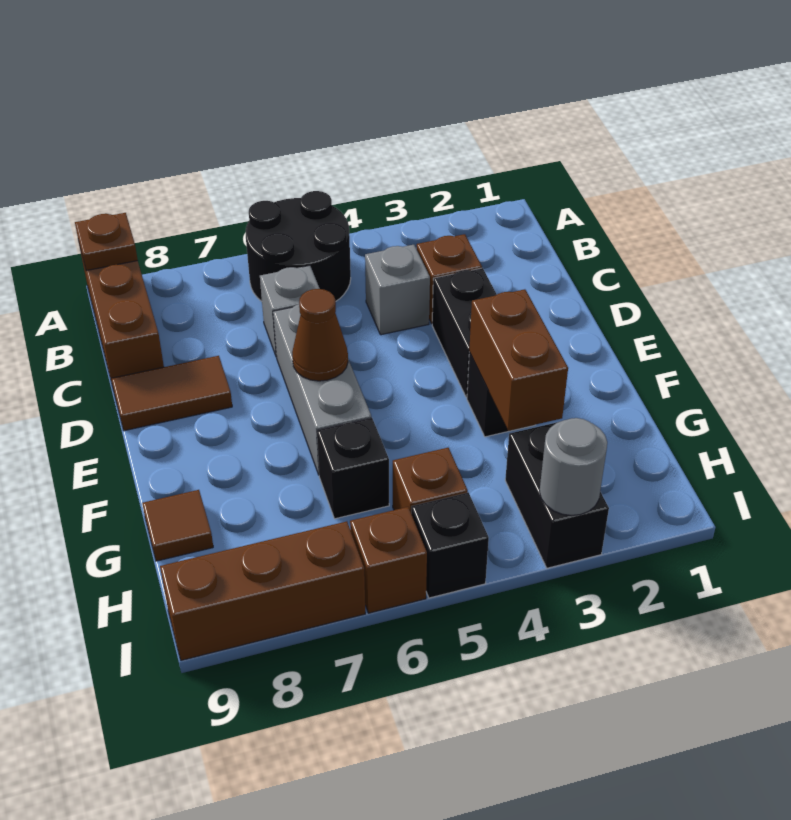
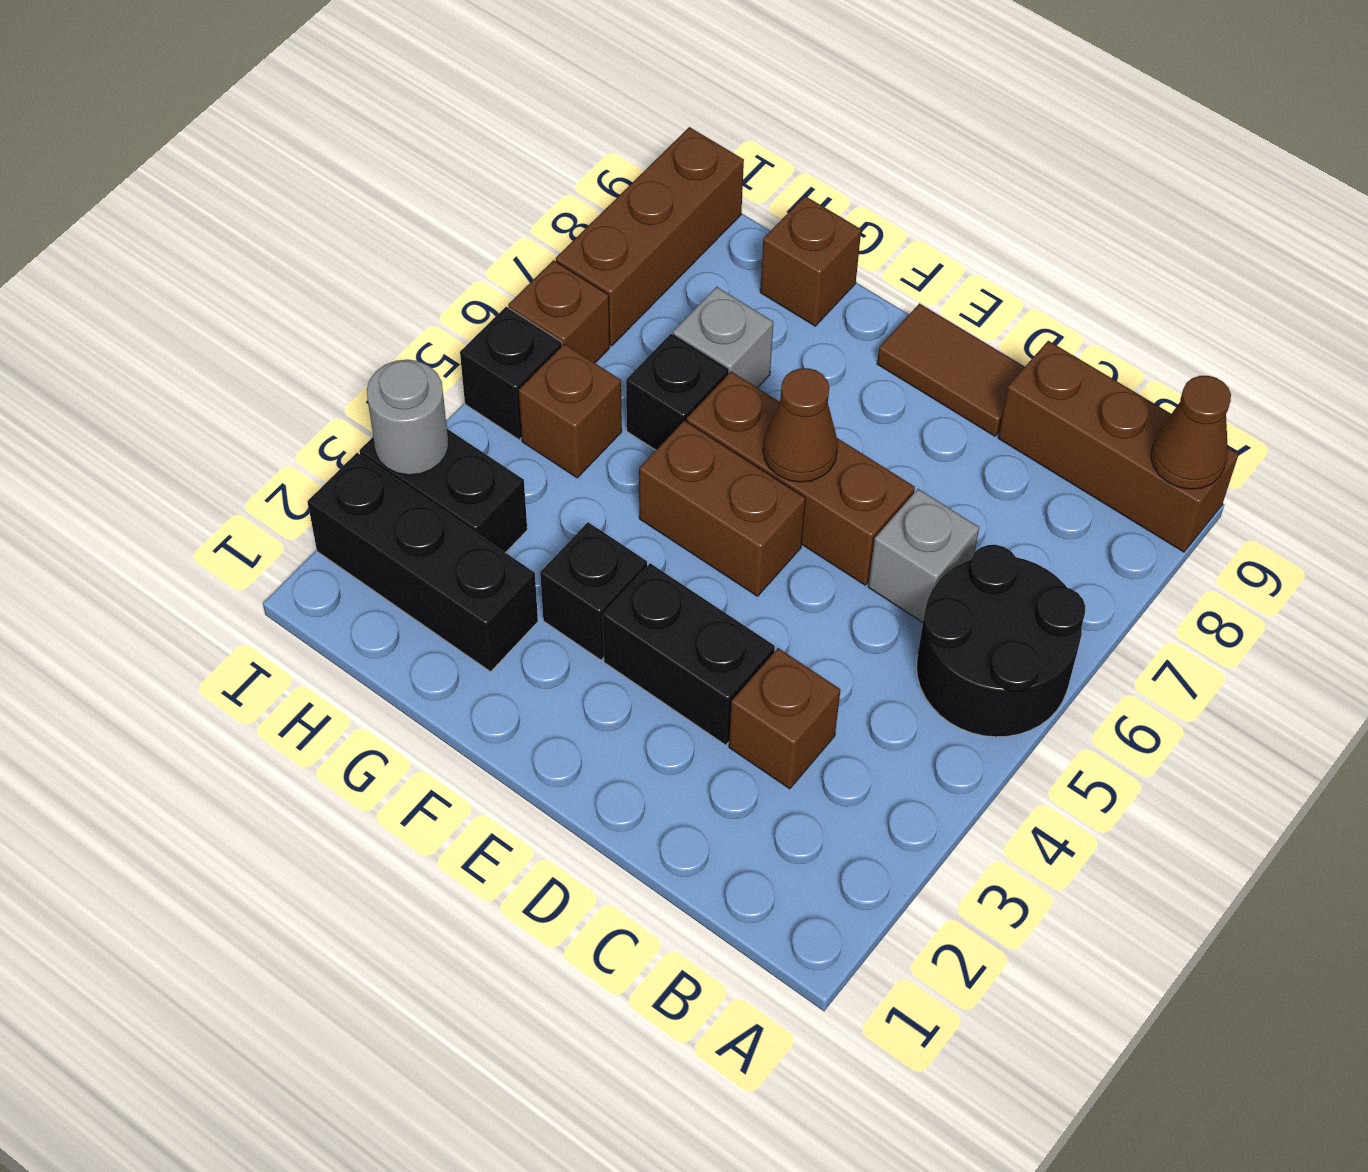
brown 1x1 plate [75,213,138,271] -> brown 1x1 cone [1151,376,1231,489]
grey 1x1 brick [365,245,430,335] -> grey 1x1 brick moved to [673,287,773,388]
grey 1x3 brick [273,304,371,475] -> brown 1x3 brick [687,372,915,585]
brown 1x2 tile [111,356,232,431] -> brown 1x2 tile turned to [877,304,1024,436]
brown 1x2 brick [469,289,568,431] -> brown 1x2 brick moved to [639,421,806,596]
none -> black 1x3 brick [308,453,538,672]
brown 1x1 tile [142,490,213,561] -> brown 1x1 brick [760,196,861,326]

